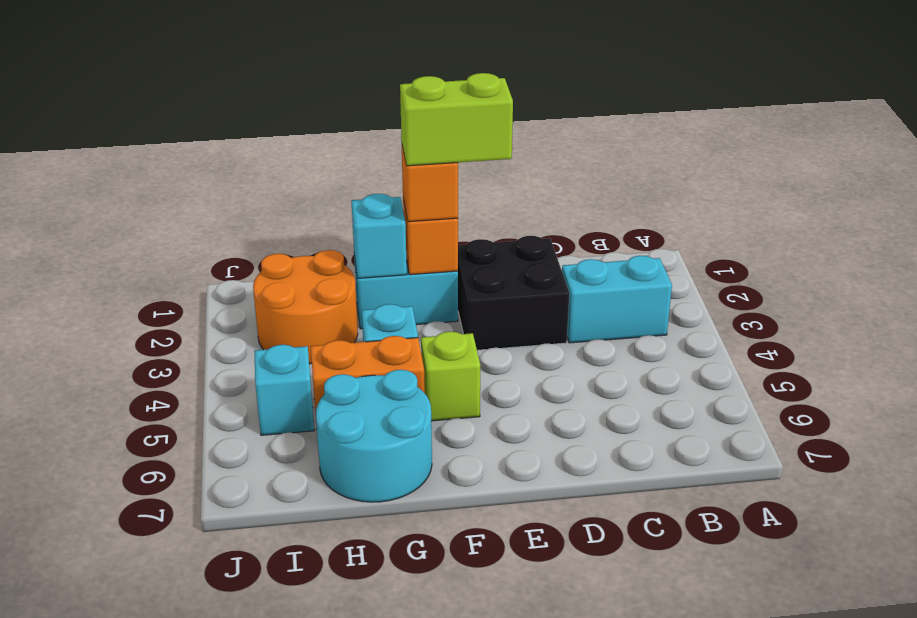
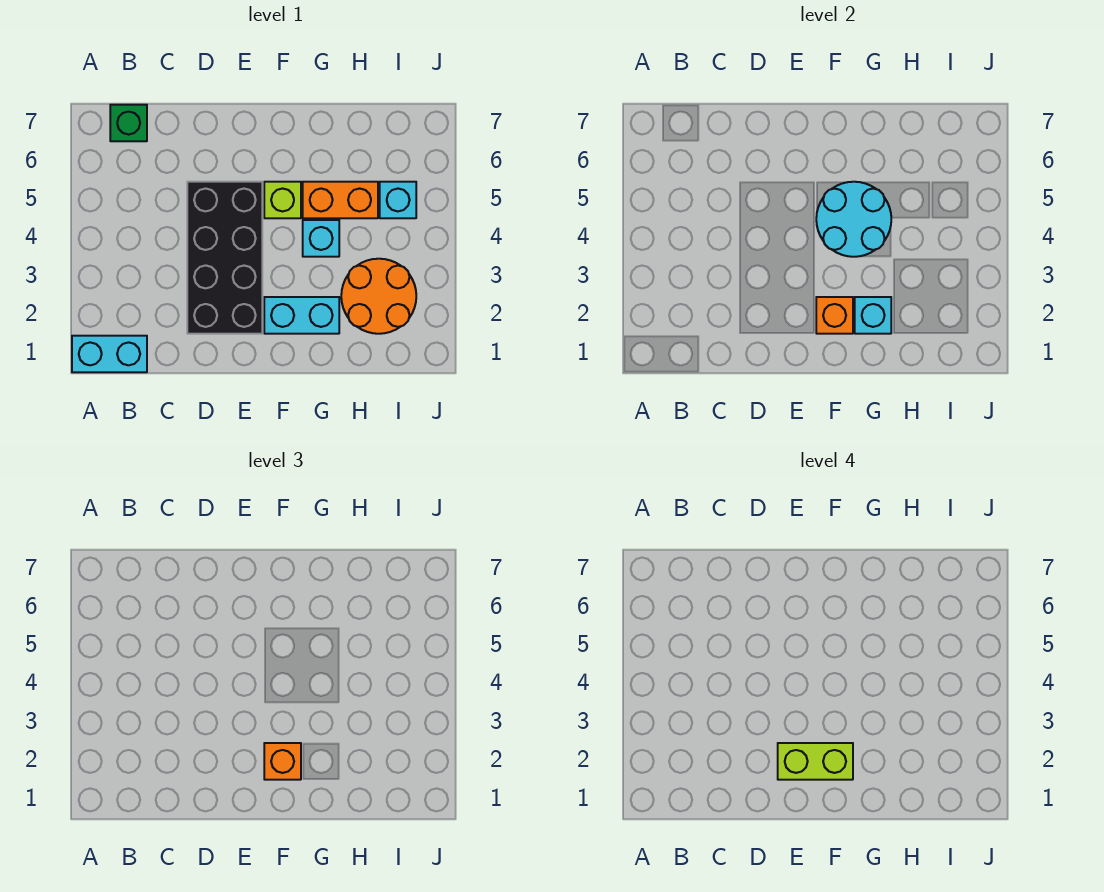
cyan 1x2 brick [562,256,672,343] -> cyan 1x2 brick moved to [72,336,147,372]
none -> green 1x1 brick [110,105,147,141]
black 2x2 brick [458,236,569,350] -> black 2x4 brick [187,182,262,334]
cyan 2x2 round brick [316,370,432,502] -> cyan 2x2 round brick moved to [816,182,891,257]

